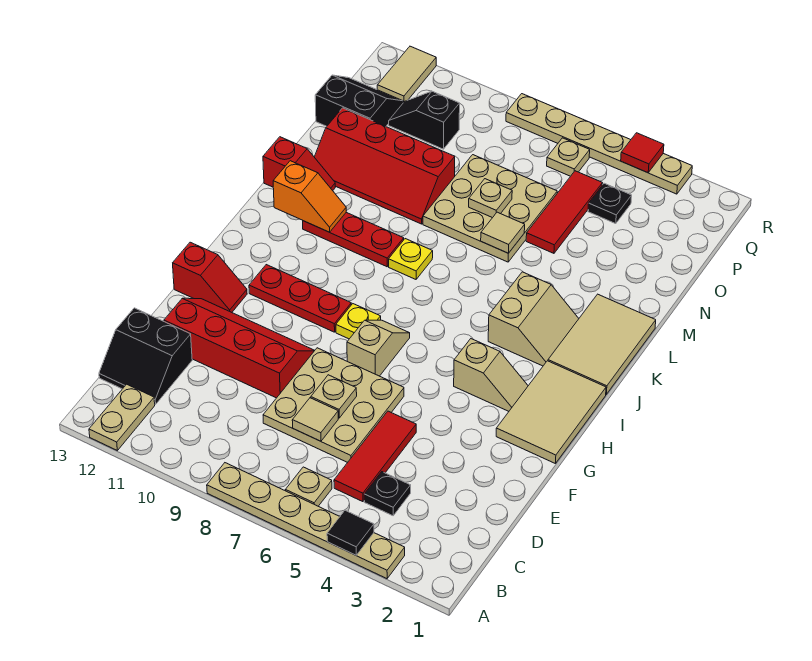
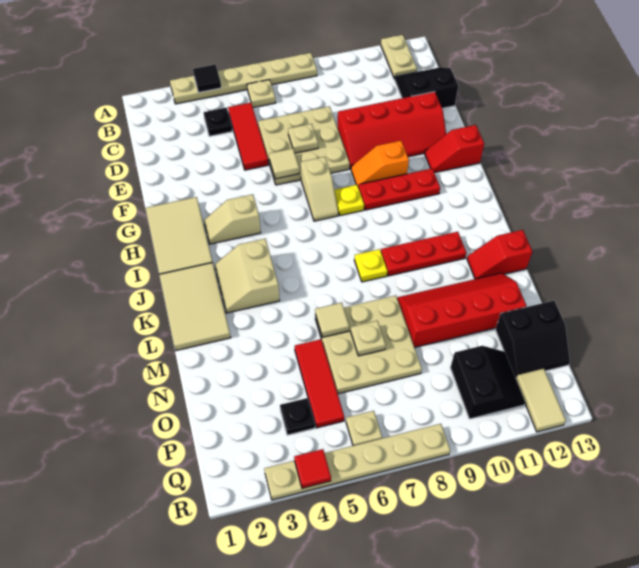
tan 1x1 tile [292,398,338,441] -> tan 1x1 tile moved to [269,148,299,179]
orange 1x2 slope [273,161,346,232] -> orange 1x2 slope moved to [351,141,409,185]
black 1x2 slope [389,91,460,149] -> black 2x2 slope [450,346,525,419]

